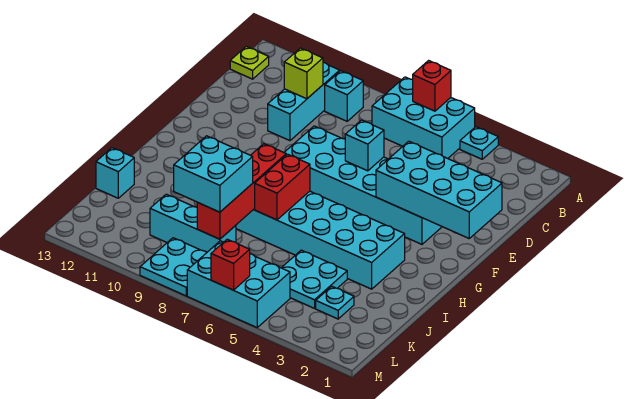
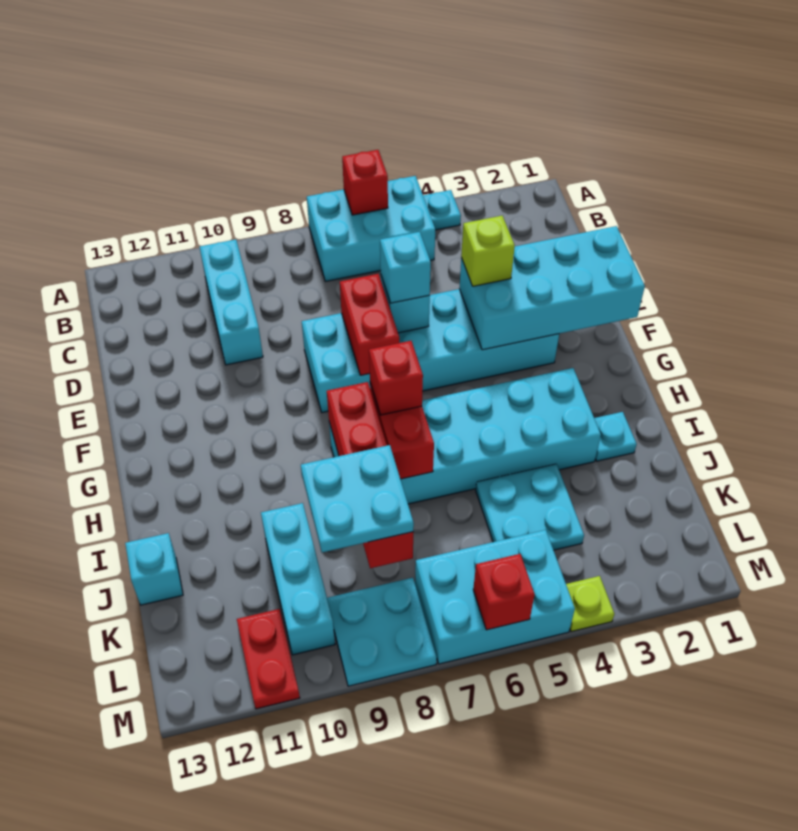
cyan 1x1 brick [325,71,363,121] -> cyan 1x1 brick moved to [380,232,431,303]
lime 1x1 plate [230,46,269,79] -> lime 1x1 plate moved to [566,576,614,632]
lime 1x1 brick [284,48,323,99] -> lime 1x1 brick moved to [461,216,515,286]
none -> red 1x2 brick [340,274,399,375]
none -> red 1x1 brick [369,341,423,415]
cyan 2x2 brick [174,136,253,212] -> cyan 2x2 plate [301,445,414,552]
cyan 1x1 plate [316,286,354,319] -> cyan 1x1 plate moved to [594,412,637,461]
cyan 1x3 brick [150,194,236,252] -> cyan 1x3 brick turned to [261,503,335,655]
none -> red 1x2 plate [237,609,300,709]

